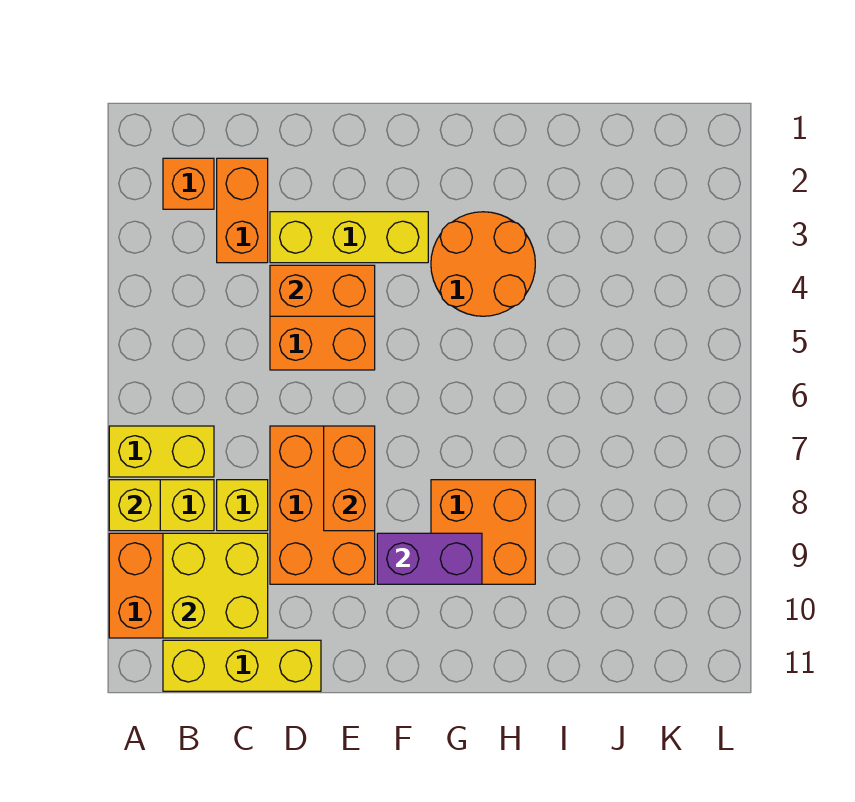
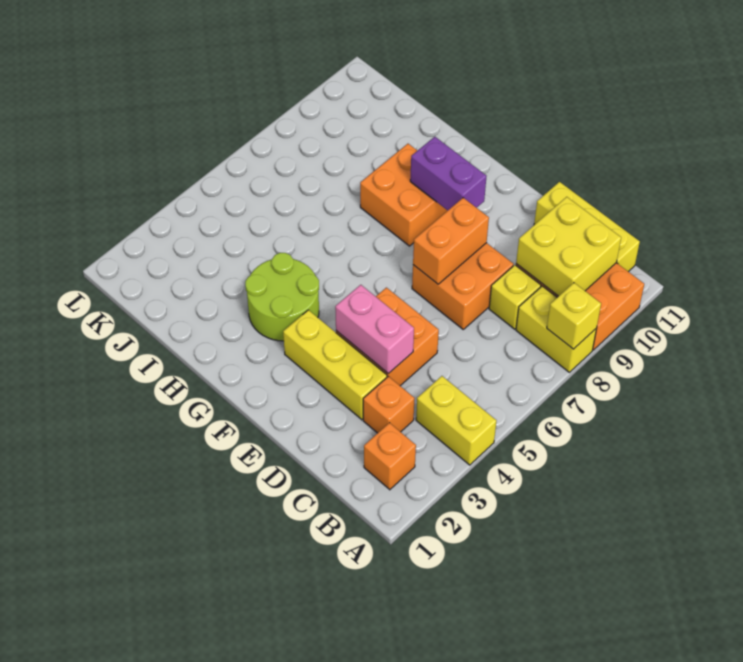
yellow 1x2 brick [109,426,214,477] -> yellow 1x2 brick moved to [416,376,496,465]
orange 1x2 brick [217,158,268,263] -> orange 1x1 brick [363,376,415,433]
orange 1x2 brick [270,265,375,316] -> pink 1x2 brick [335,285,414,374]
orange 2x3 brick [270,426,375,584] -> orange 2x2 brick [412,243,513,329]
orange 2x2 round brick [431,212,535,316] -> lime 2x2 round brick [245,253,319,341]

